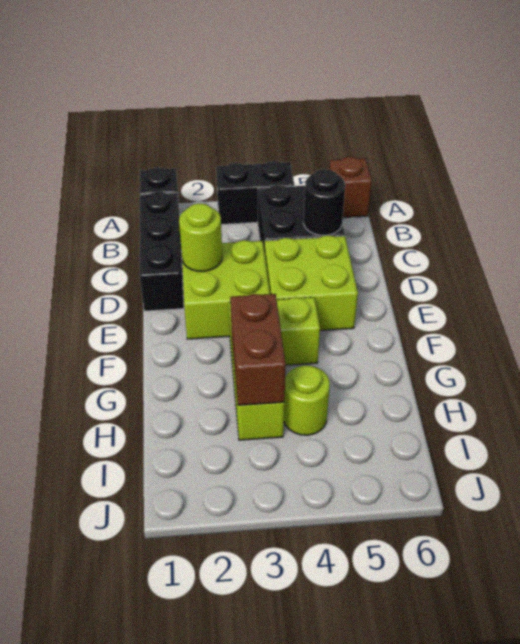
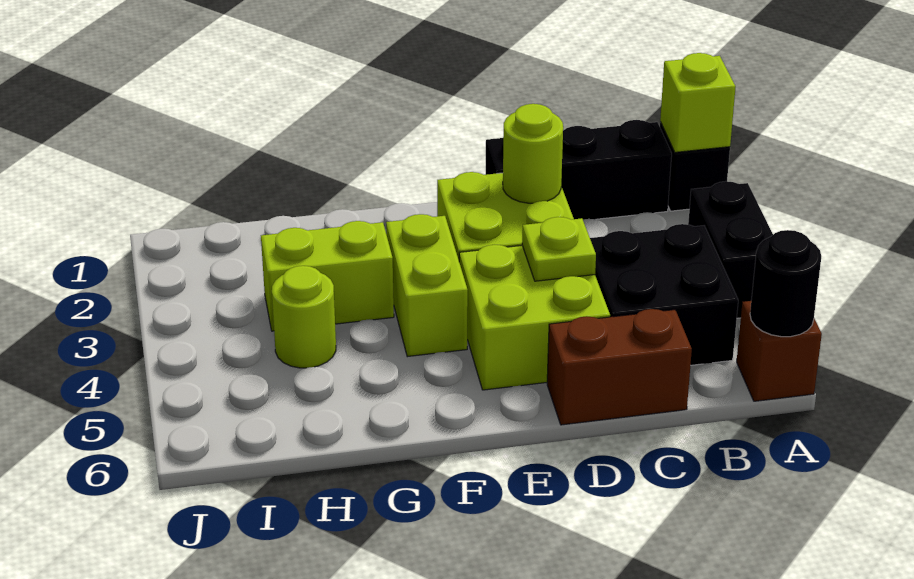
none -> lime 1x1 brick [660,53,736,152]
black 1x1 round brick [304,169,345,235] -> black 1x1 round brick moved to [750,230,821,337]
none -> lime 1x1 plate [522,217,596,281]
brown 1x2 brick [230,294,286,405] -> brown 1x2 brick moved to [547,309,692,425]

